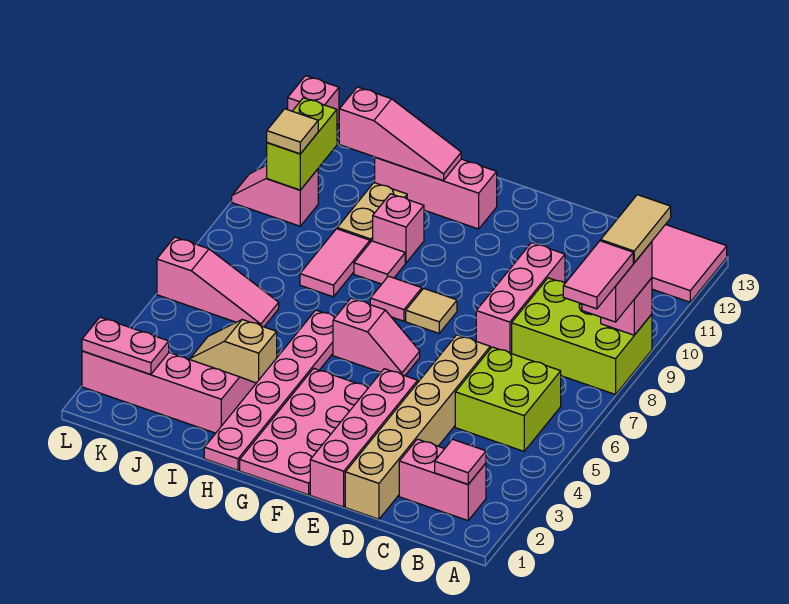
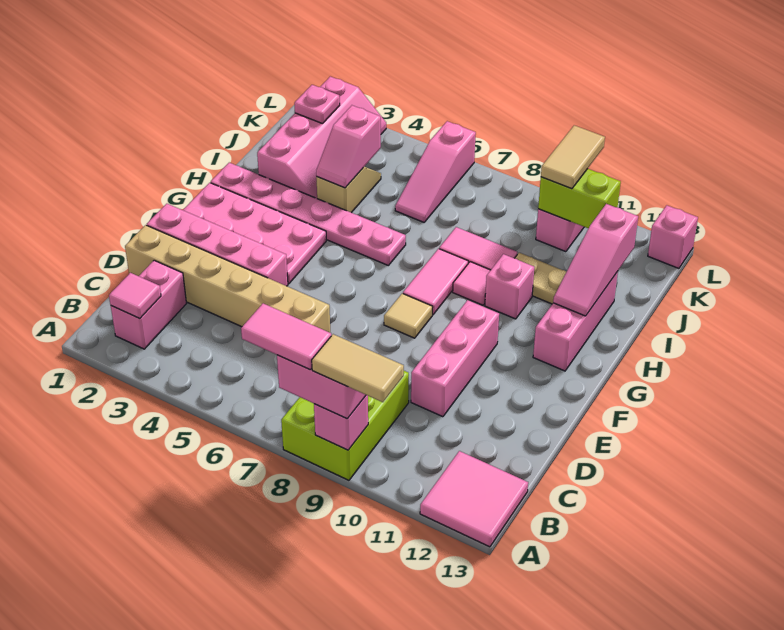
lime 2x2 brick [455,347,561,451] -> none
pink 1x3 brick [476,243,565,354] -> pink 1x3 brick turned to [411,300,499,417]
pink 1x2 slope [333,298,420,376] -> pink 1x2 slope moved to [316,105,381,188]
pink 1x1 tile [370,276,422,321] -> pink 1x2 tile [403,249,468,315]
pink 1x2 plate [82,317,169,375] -> pink 1x1 plate [294,85,340,124]
tan 1x1 tile [267,109,318,154] -> tan 1x2 tile [541,125,605,189]

